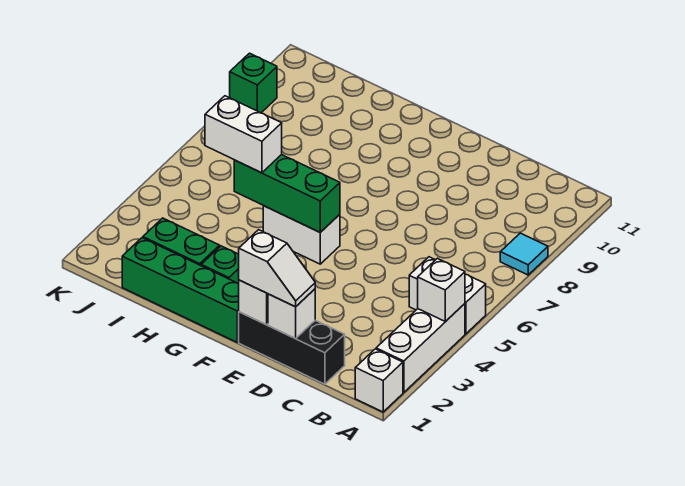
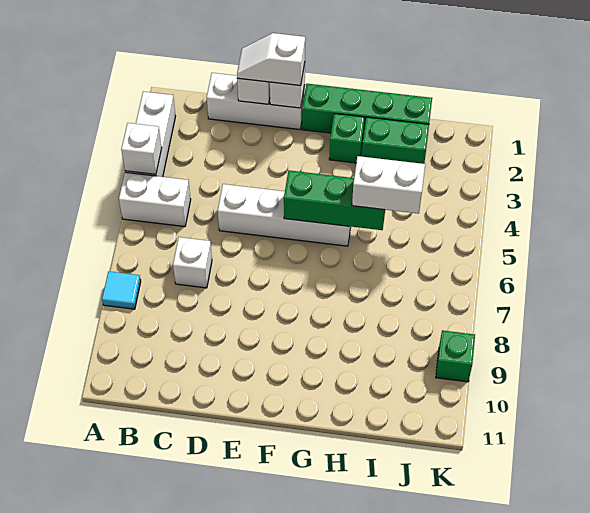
white 1x1 brick [355,349,403,412] -> white 1x1 brick moved to [173,237,212,288]
black 1x3 brick [239,312,345,384] -> white 1x3 brick [207,73,305,130]
white 1x2 brick [263,206,340,264] -> white 1x4 brick [218,184,351,246]

